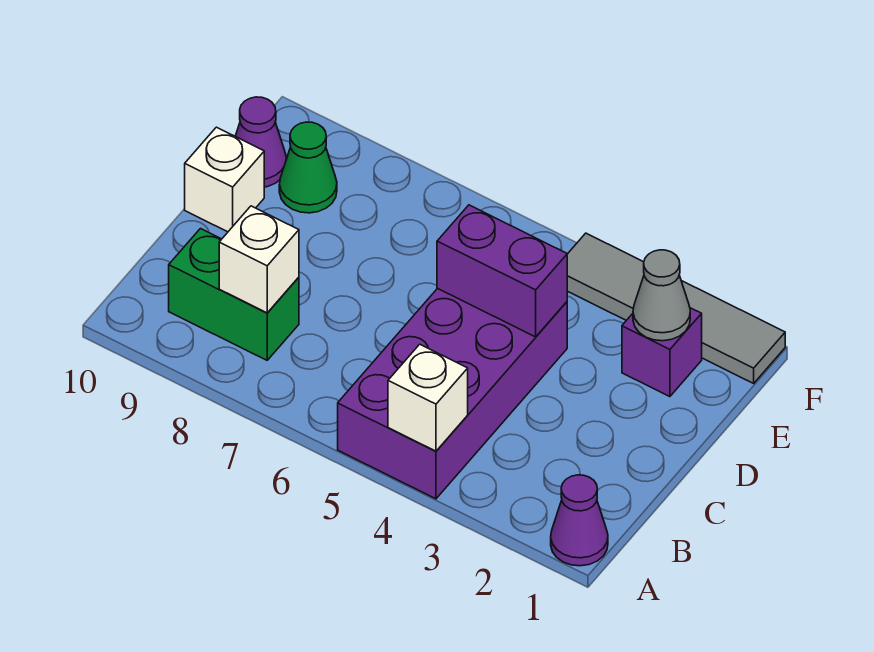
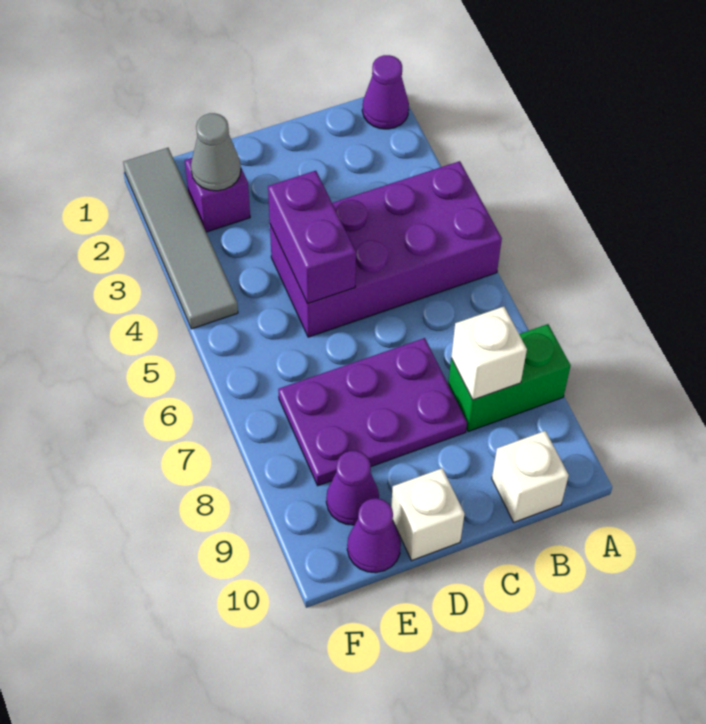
white 1x1 brick [388,344,468,451] -> white 1x1 brick moved to [492,431,569,522]
green 1x2 brick [169,229,299,360] -> green 1x2 brick turned to [448,324,571,431]
none -> purple 2x3 plate [278,338,467,486]
green 1x1 cone [279,122,337,213] -> purple 1x1 cone [326,451,379,525]

